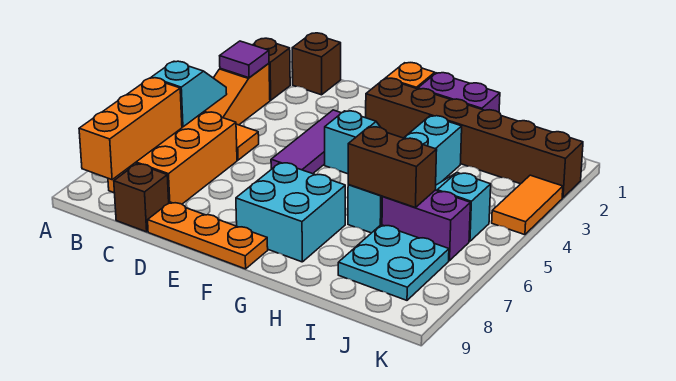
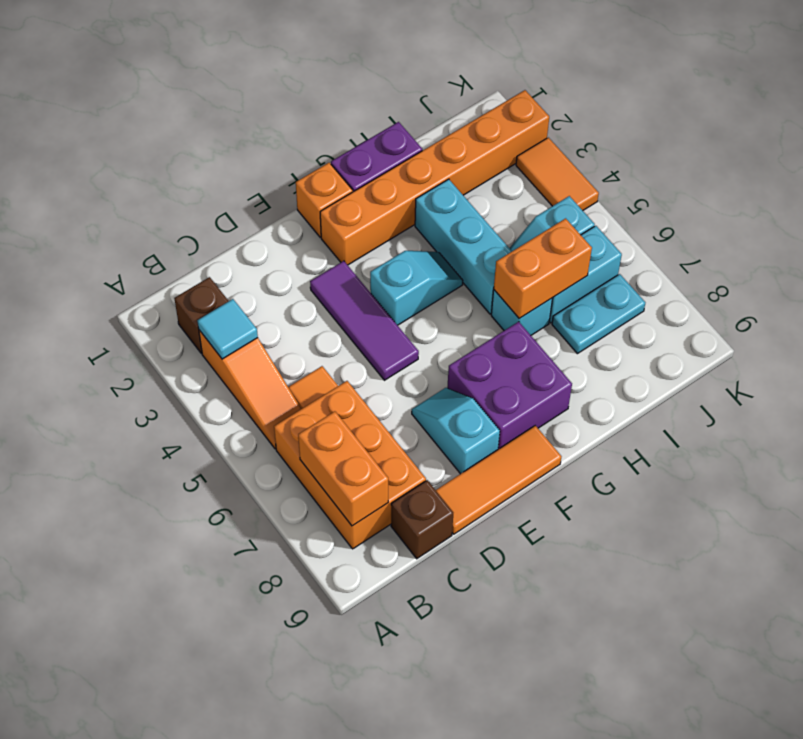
purple 1x1 tile [220,41,269,78] -> cyan 1x1 tile [197,299,258,359]
cyan 1x2 slope [151,61,227,127] -> cyan 1x2 slope moved to [412,388,500,474]
orange 1x3 brick [79,78,182,180] -> orange 1x2 brick [298,411,388,526]
brown 1x1 brick [292,33,341,95] -> none
orange 1x3 plate [148,202,268,269] -> orange 1x3 tile [436,426,561,534]
brown 1x6 brick [366,78,583,198] -> orange 1x6 brick [320,90,549,265]
cyan 2x2 brick [236,163,345,262] -> purple 2x2 brick [447,322,572,449]
brown 1x2 brick [348,127,437,208] -> orange 1x2 brick [494,218,592,318]
purple 1x2 brick [382,190,470,261] -> cyan 1x2 brick [549,226,622,323]
cyan 2x2 plate [338,225,449,300] -> cyan 1x2 plate [552,274,645,354]

